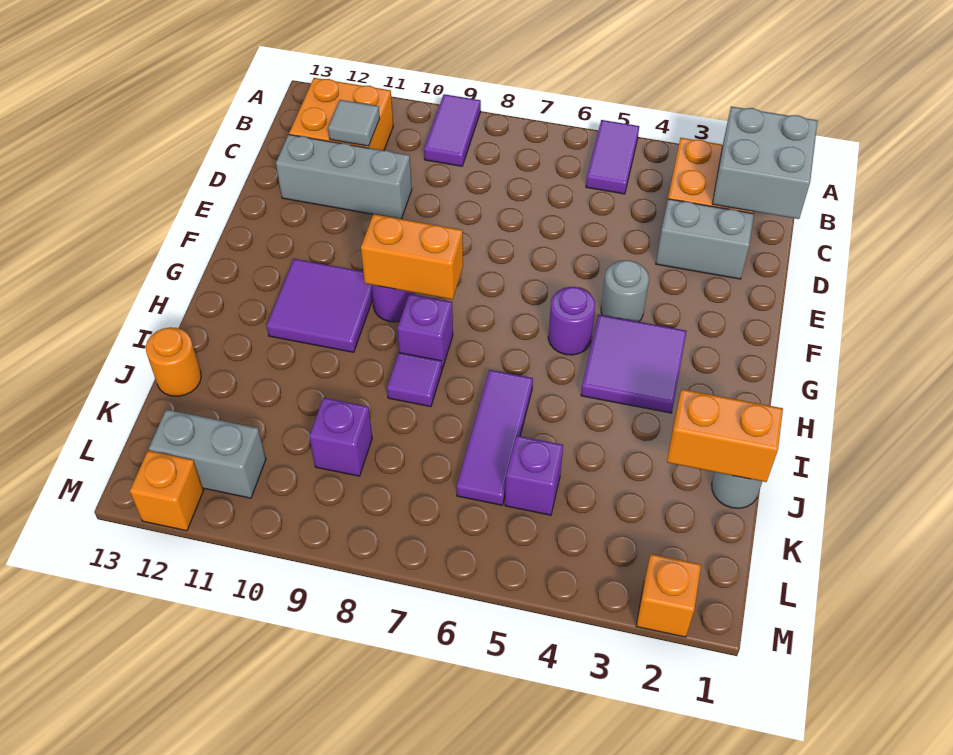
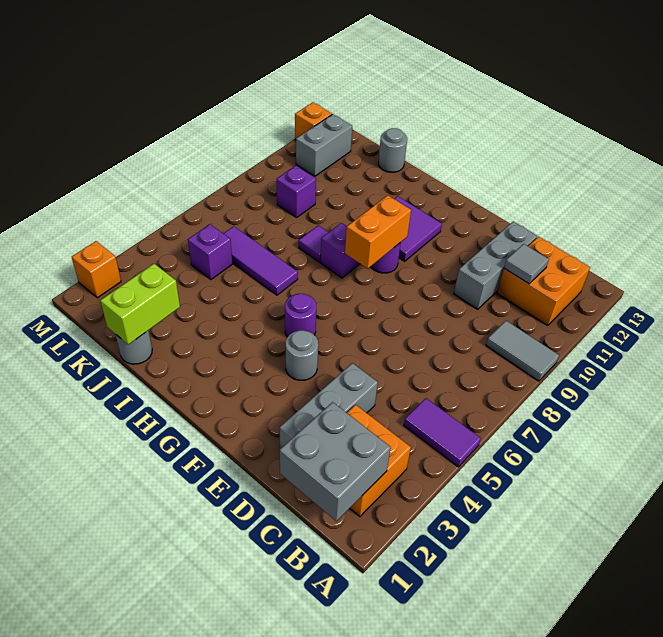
purple 1x2 tile [424,94,481,166] -> grey 1x2 tile [486,321,559,381]
grey 1x2 brick [656,199,754,279] -> grey 1x3 brick [279,363,378,449]
purple 2x2 tile [581,315,687,413] -> none
orange 1x2 brick [667,389,783,482] -> lime 1x2 brick [100,264,180,345]
orange 1x1 round brick [146,327,201,396] -> grey 1x1 round brick [378,128,407,172]

